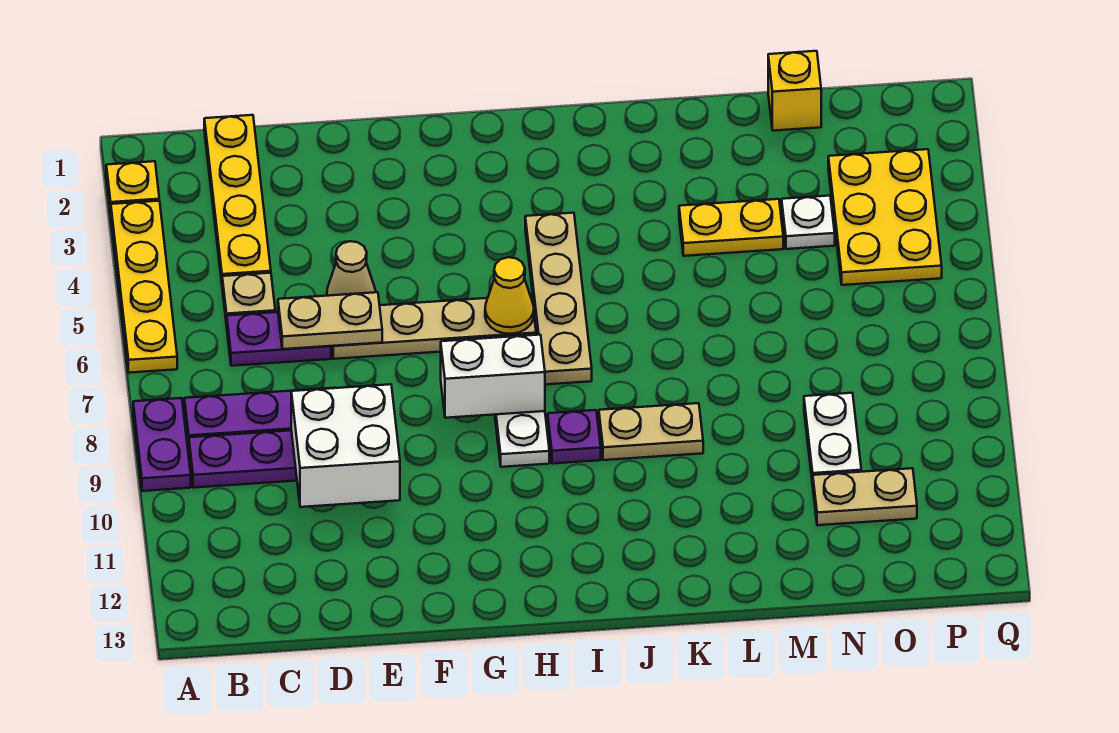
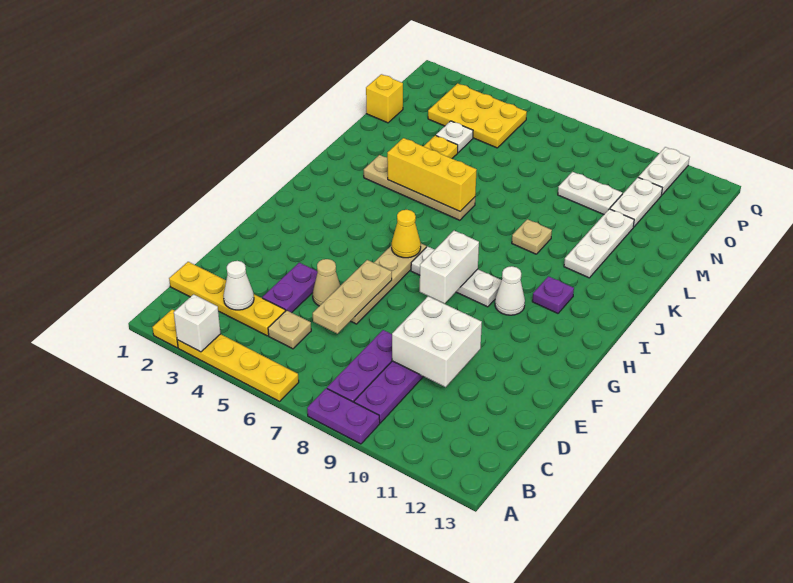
none -> white 1x1 brick [174,294,221,352]
none -> white 1x1 cone [224,261,254,310]
purple 1x2 plate [227,312,331,366] -> purple 1x2 plate moved to [262,263,318,313]
tan 1x2 plate [278,292,382,349] -> tan 1x3 plate [313,260,392,334]
none -> white 1x1 cone [495,266,525,315]
tan 1x4 plate [525,213,592,384] -> tan 1x4 plate moved to [364,155,475,220]
purple 1x1 plate [548,410,601,464] -> purple 1x1 plate moved to [532,276,574,313]
tan 1x2 plate [599,403,703,460] -> tan 1x1 plate [512,219,552,254]
none -> yellow 1x3 brick [387,138,477,211]
none -> white 1x3 plate [564,209,634,278]
tan 1x2 plate [813,468,917,525] -> white 1x2 plate [610,178,662,227]
none -> white 1x2 plate [638,147,690,195]

